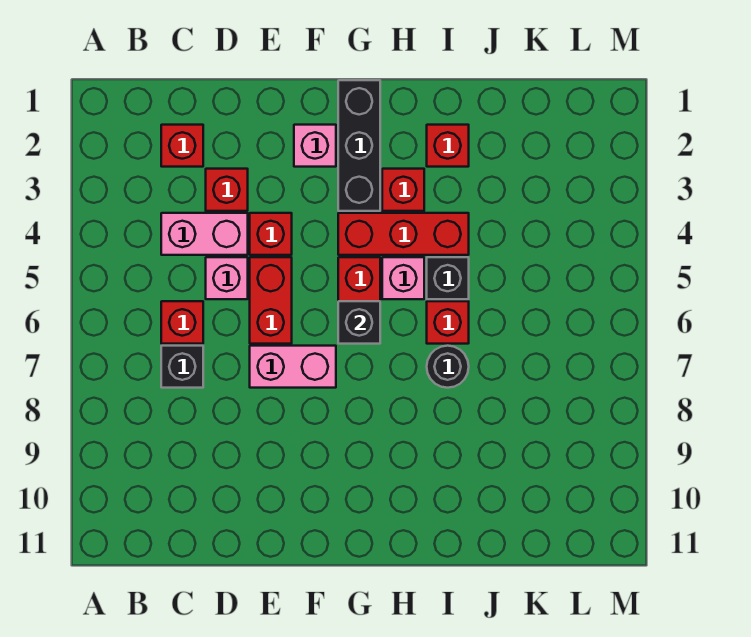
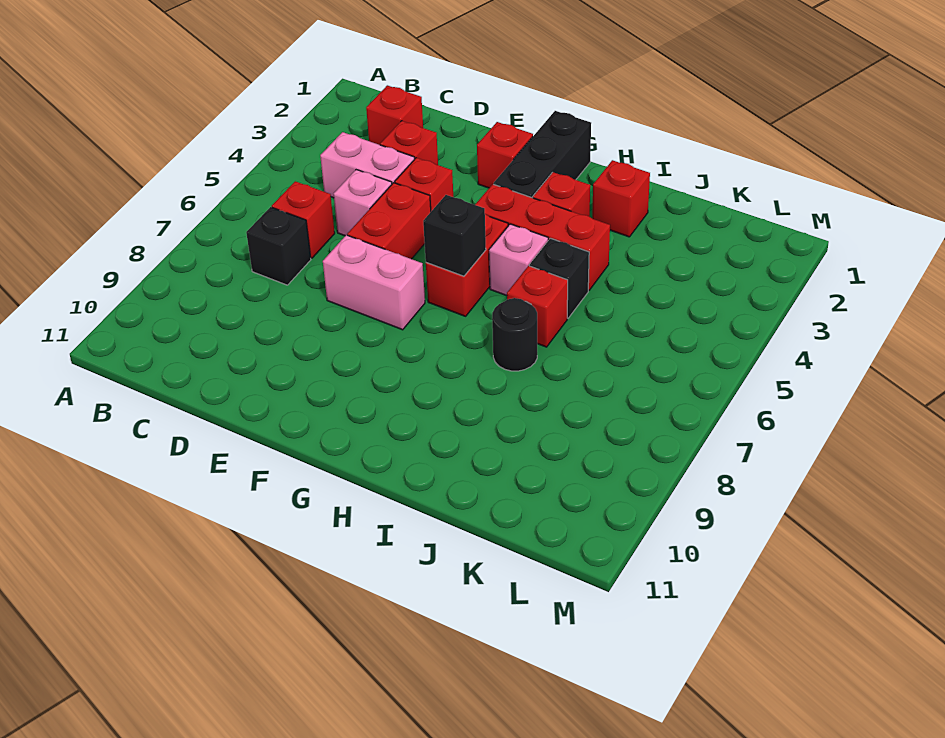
pink 1x1 brick [294,125,336,167] -> red 1x1 brick [477,122,533,188]

